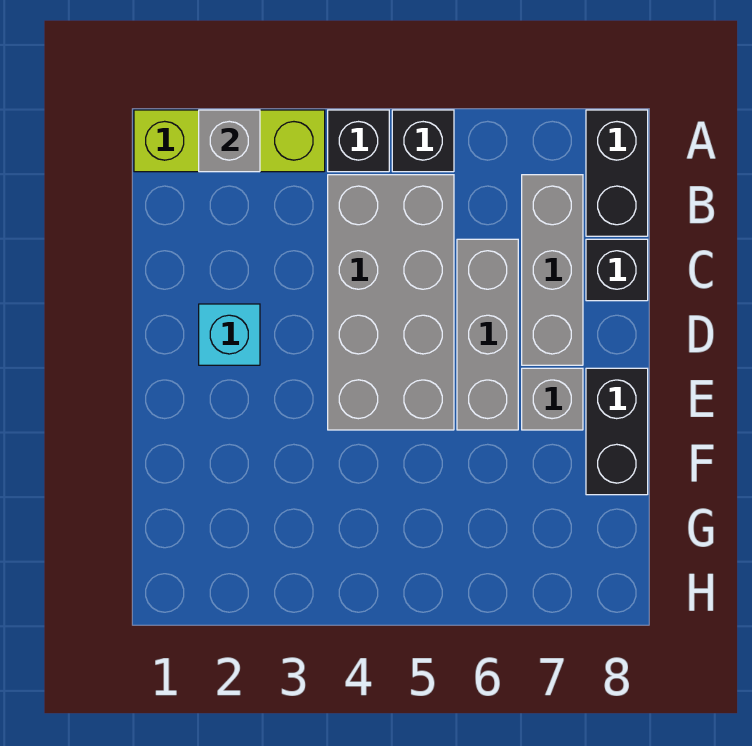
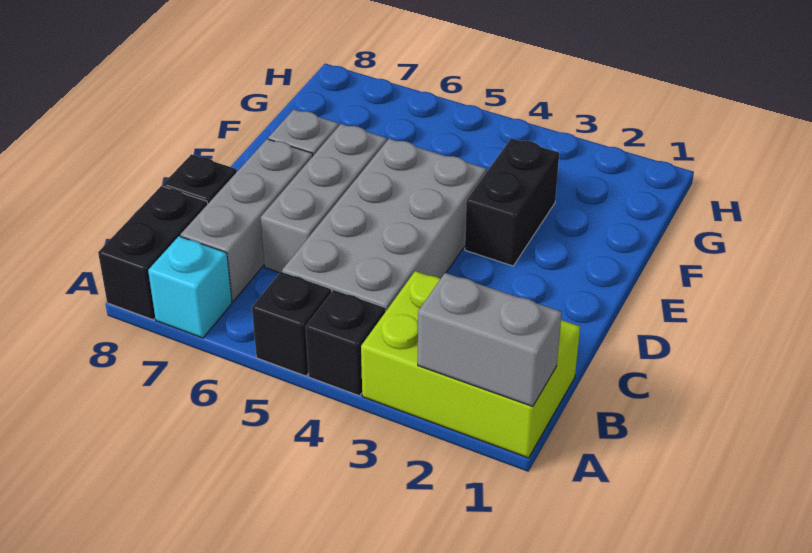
lime 1x3 brick [134,110,325,172] -> lime 2x3 brick [361,271,580,458]
grey 1x1 brick [199,110,260,172] -> grey 1x2 brick [418,273,562,407]
cyan 1x1 brick [199,304,260,365] -> cyan 1x1 brick moved to [148,236,232,338]
black 1x2 brick [586,368,648,495] -> black 1x2 brick moved to [465,138,559,266]

